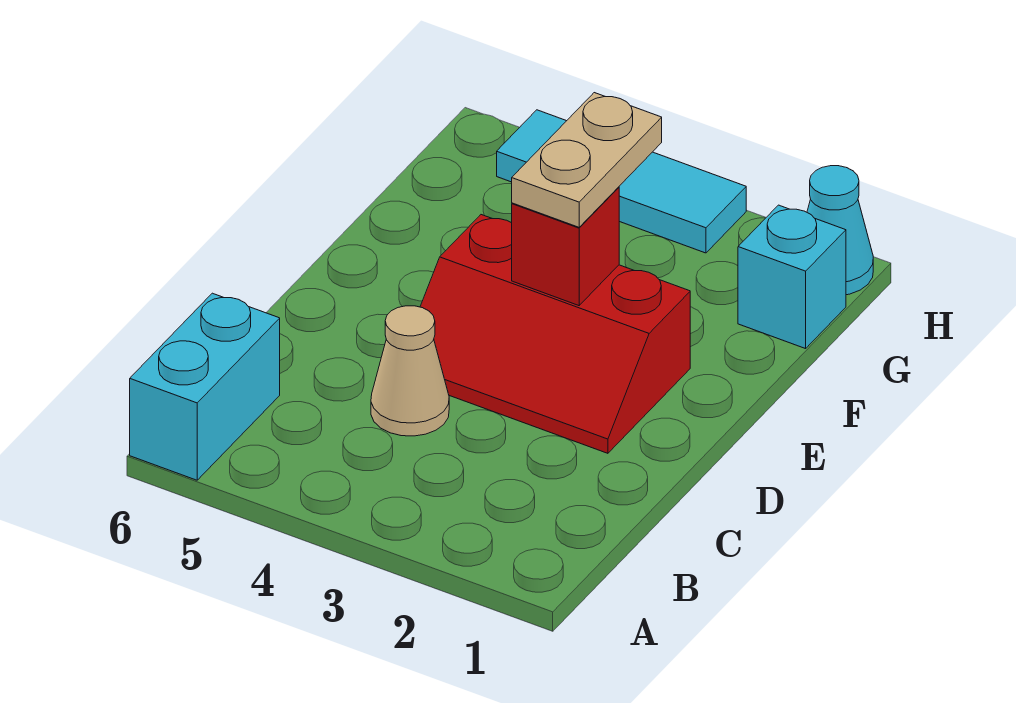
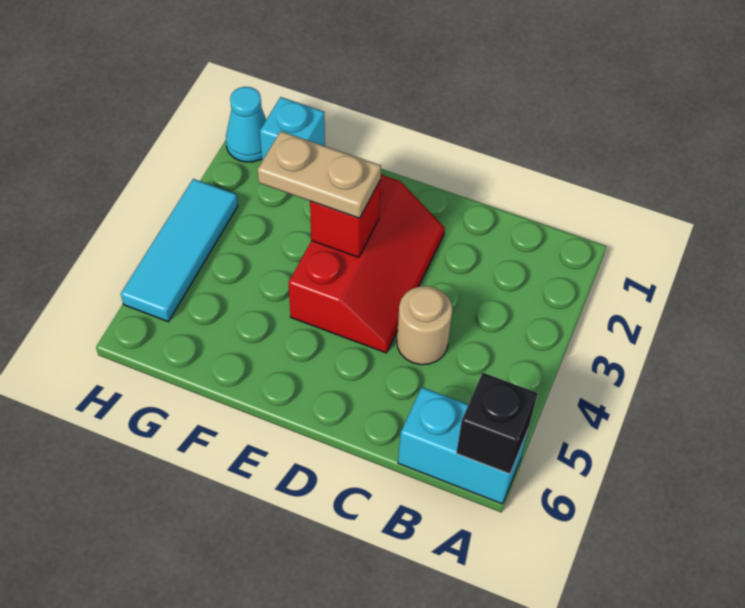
none -> black 1x1 brick [456,373,538,474]
tan 1x1 cone [371,306,449,436] -> tan 1x1 round brick [397,286,452,365]

